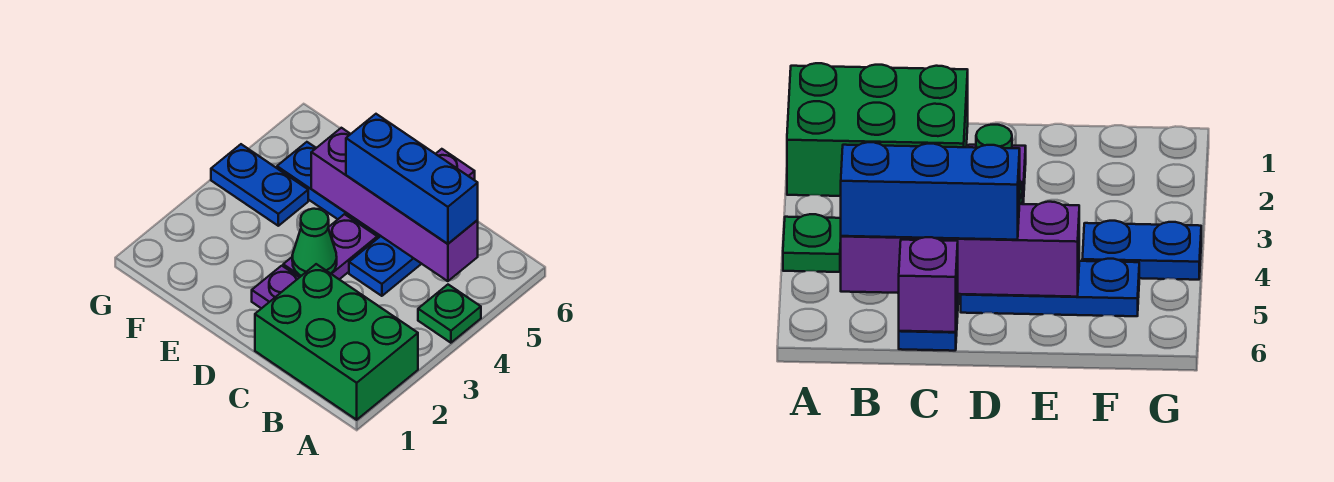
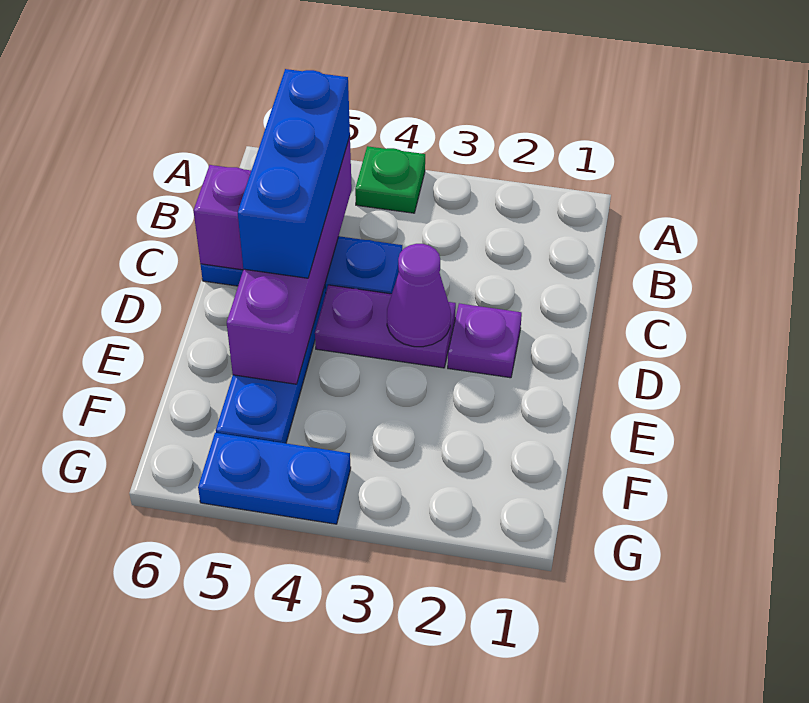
green 2x3 brick [255,264,418,420] -> none
green 1x1 cone [292,209,337,276] -> purple 1x1 cone [387,244,451,347]
blue 1x2 plate [211,144,308,226] -> blue 1x2 plate turned to [198,433,351,524]

